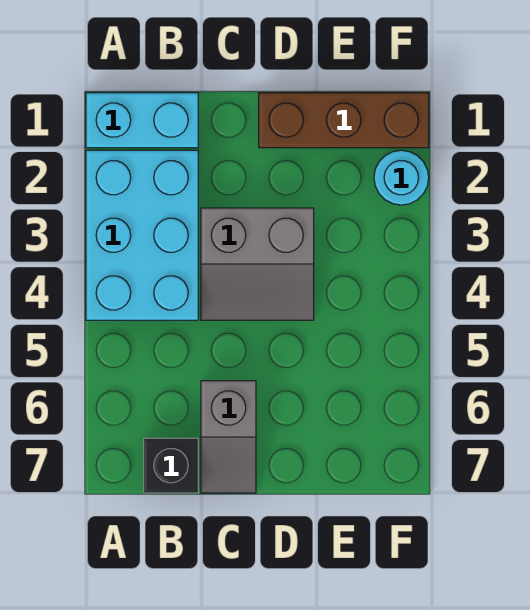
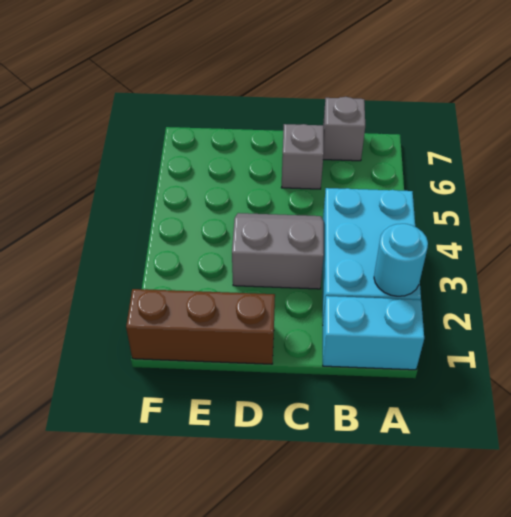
black 1x1 brick [144,438,198,493] -> grey 1x1 brick [323,97,365,161]
cyan 1x1 round brick [374,150,429,205] -> cyan 1x1 round brick moved to [374,224,428,296]

